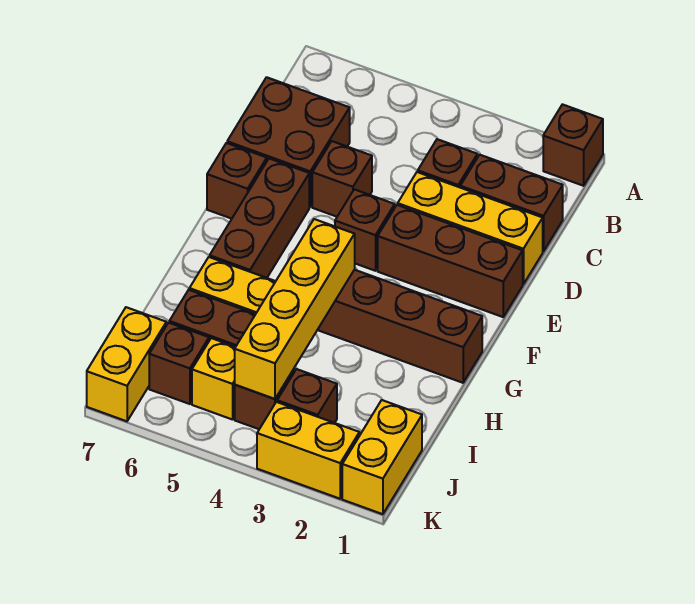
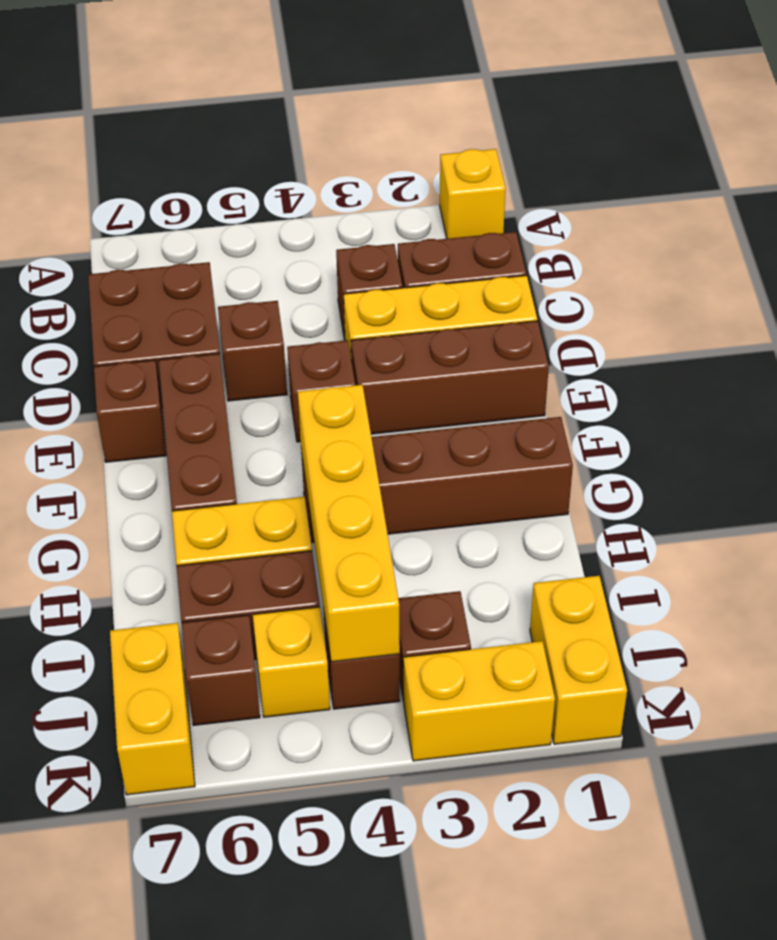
brown 1x1 brick [543,104,603,186] -> yellow 1x1 brick [440,149,506,239]

